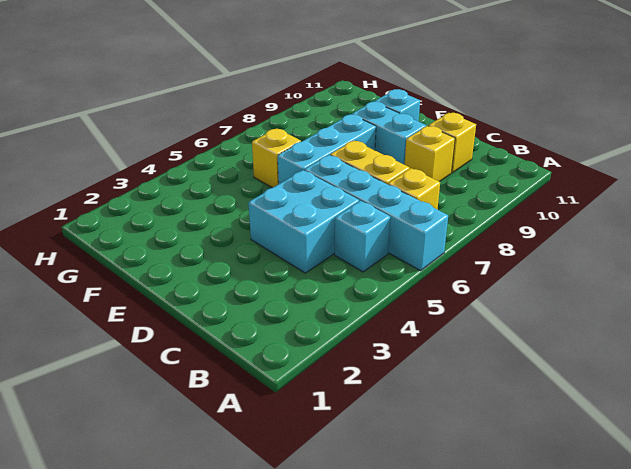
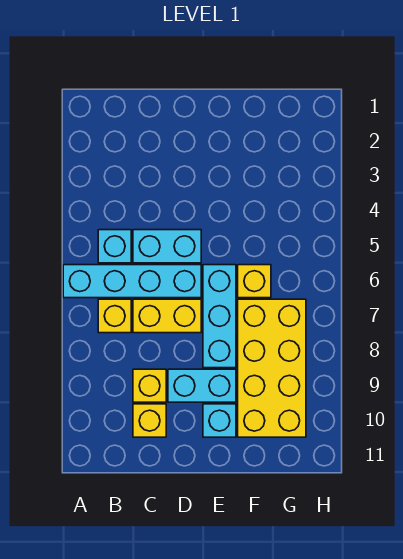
cyan 2x2 brick [248,170,359,273] -> cyan 1x2 brick [133,230,201,263]
none -> yellow 2x4 brick [238,299,306,437]

